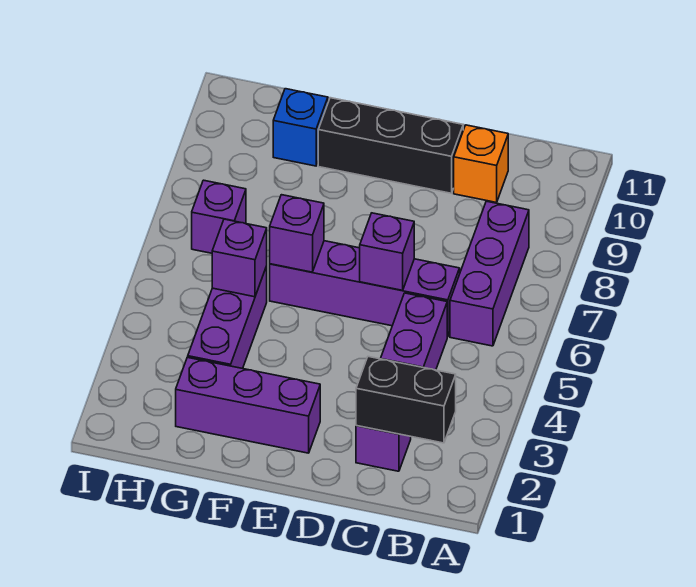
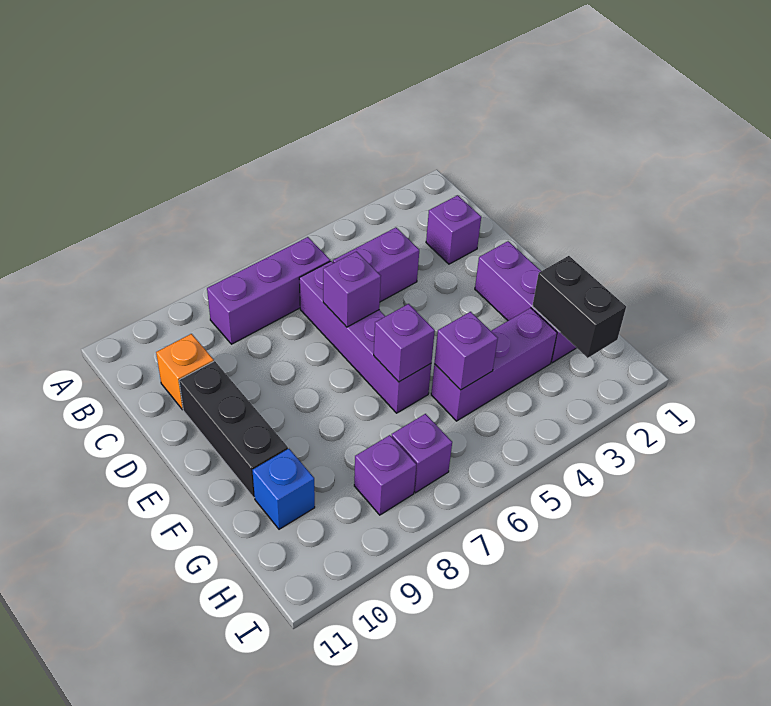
black 1x2 brick [356,357,456,443] -> black 1x2 brick moved to [532,256,626,358]
none -> purple 1x1 brick [354,435,416,515]

